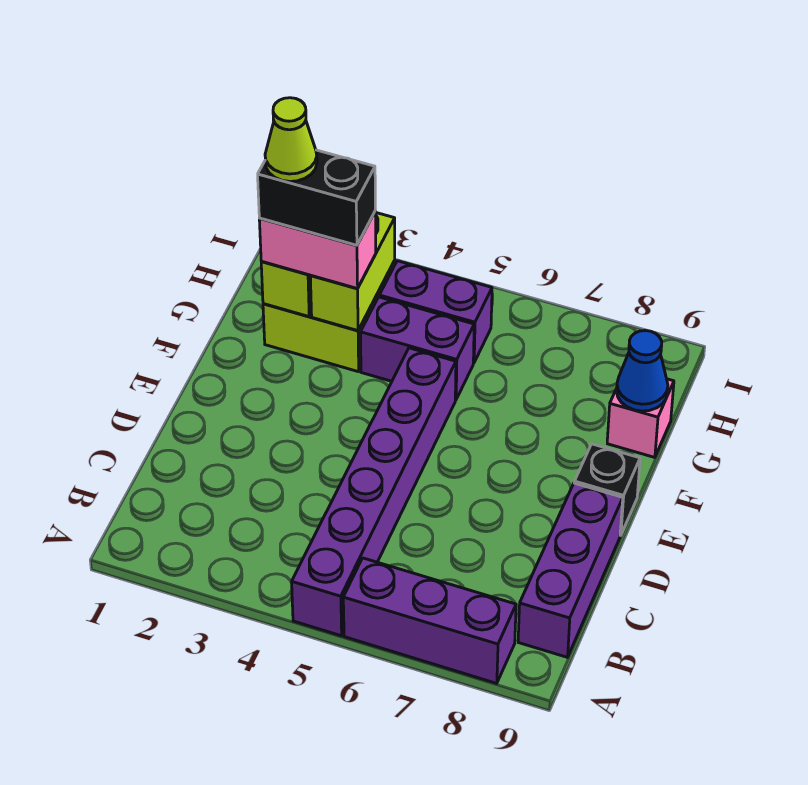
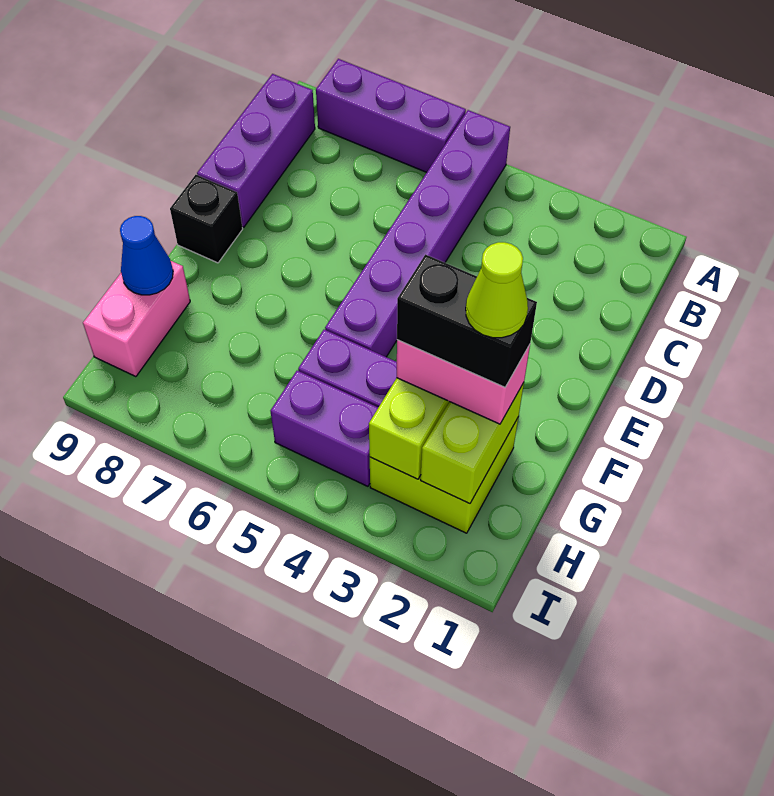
pink 1x1 brick [607,379,674,457] -> pink 1x2 brick [83,261,190,377]

